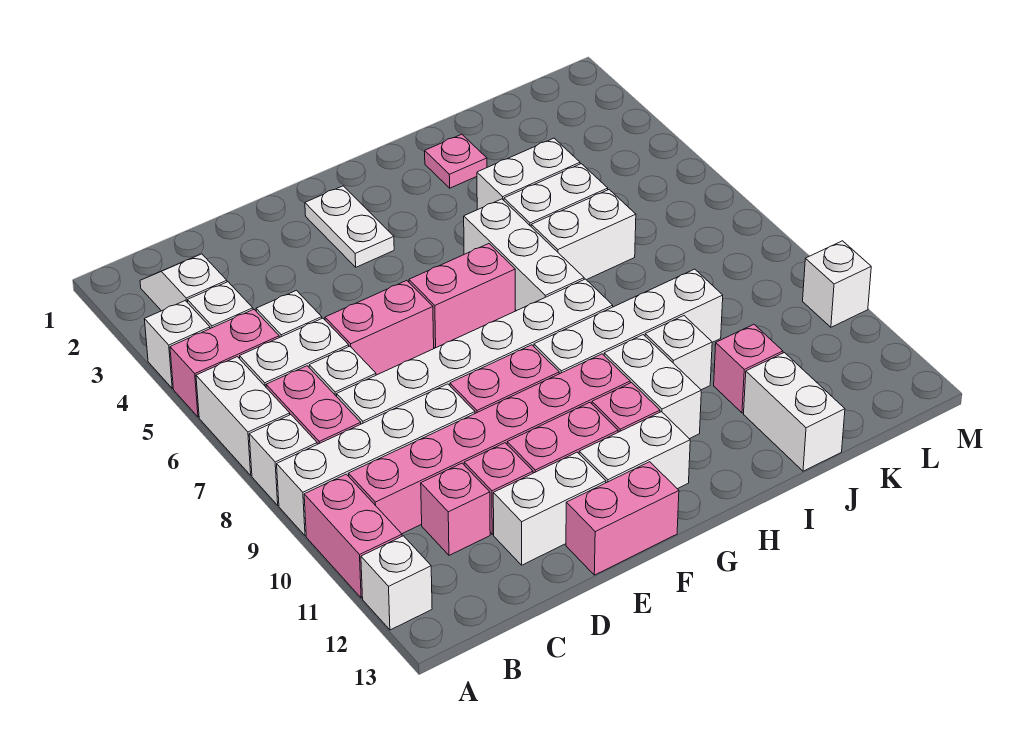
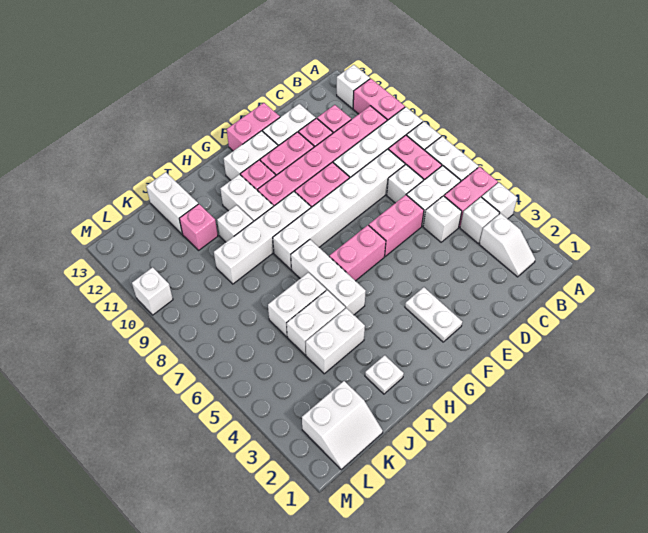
pink 1x1 plate [425,134,487,188] -> white 1x1 plate [365,355,404,394]
none -> white 2x2 slope [302,381,383,470]

